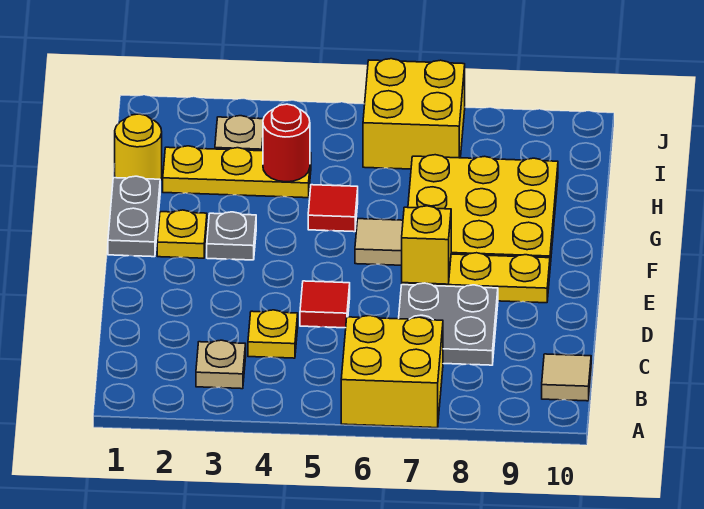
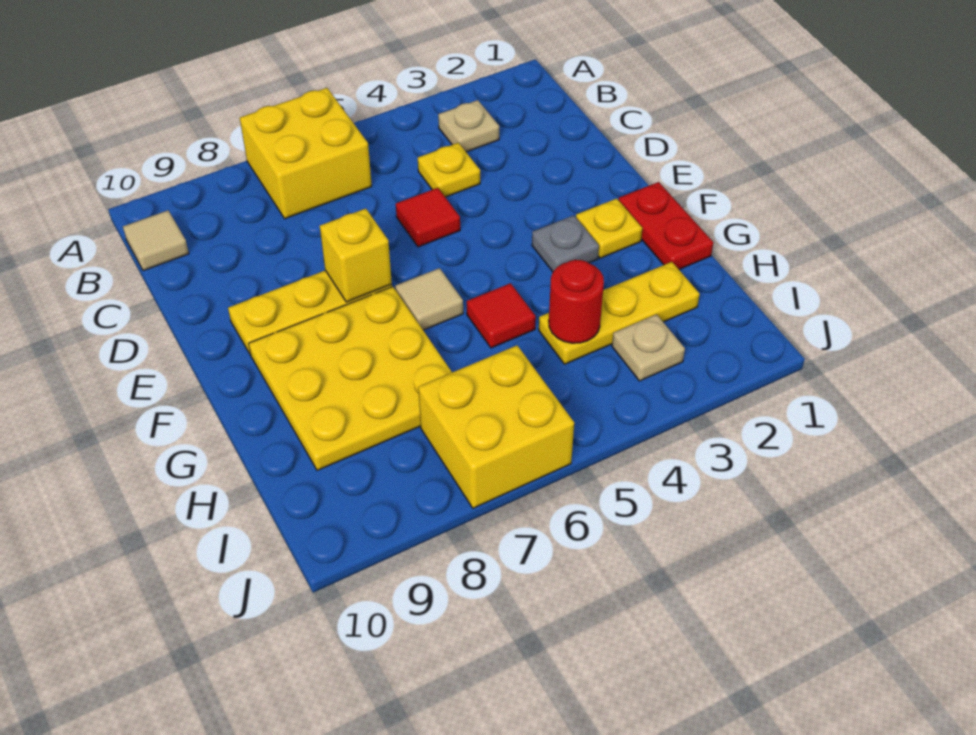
grey 2x2 plate [399,283,498,365] -> none
grey 1x2 plate [108,176,160,257] -> red 1x2 plate [619,182,713,269]
yellow 1x1 round brick [115,114,162,180] -> none

